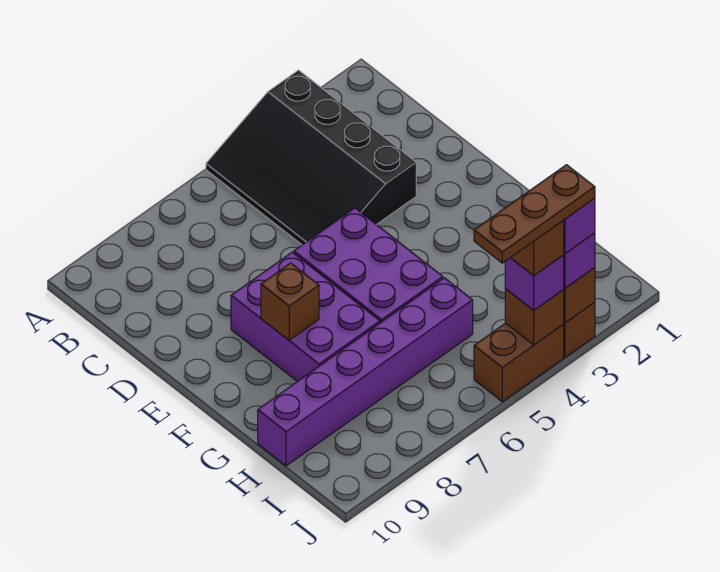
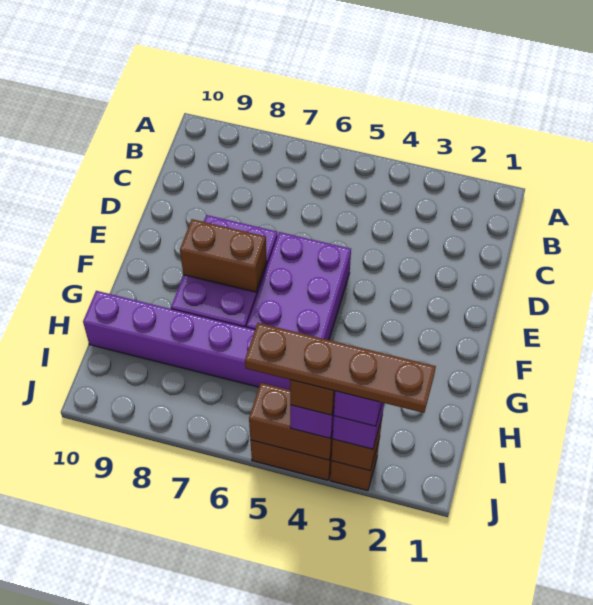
black 3x4 slope [206,70,416,245] -> none
brown 1x1 brick [261,263,319,340] -> brown 1x2 brick [180,219,267,292]
brown 1x3 plate [474,165,595,263] -> brown 1x4 plate [245,323,436,413]
brown 1x1 brick [505,289,564,345] -> brown 1x2 brick [249,383,333,460]

